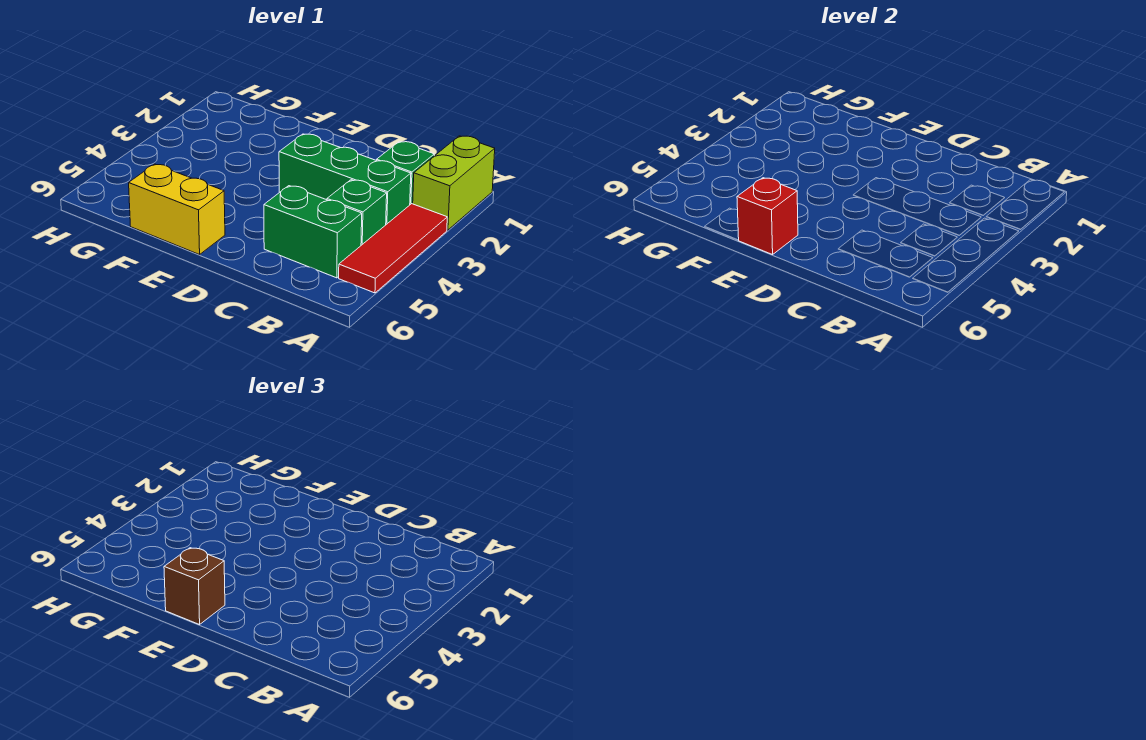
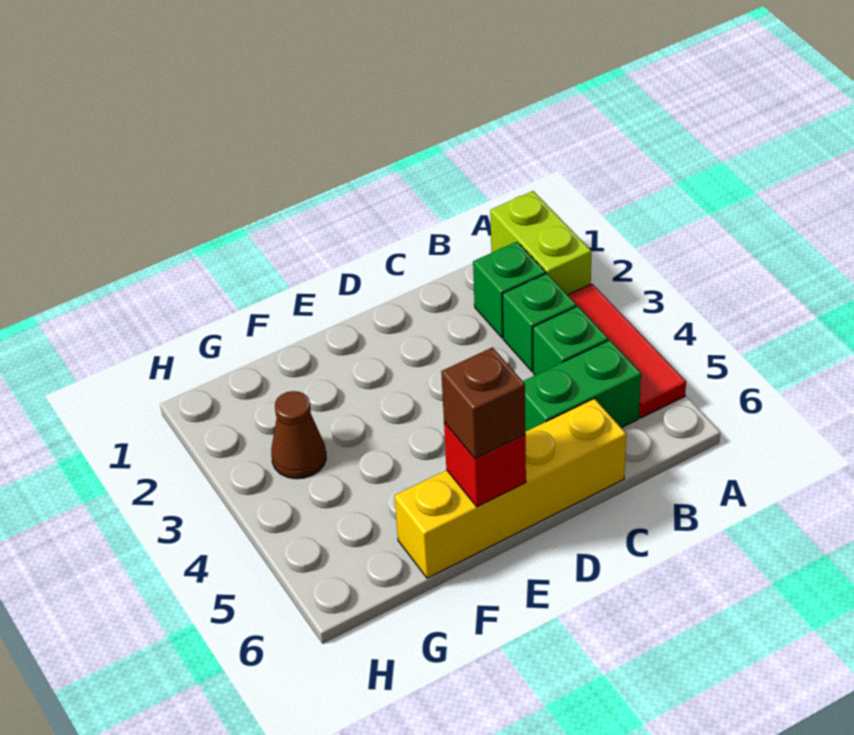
green 1x3 brick [279,134,411,224] -> green 1x1 brick [502,273,576,371]
yellow 1x2 brick [129,164,225,255] -> yellow 1x4 brick [395,398,626,578]
none -> brown 1x1 cone [271,391,326,479]

